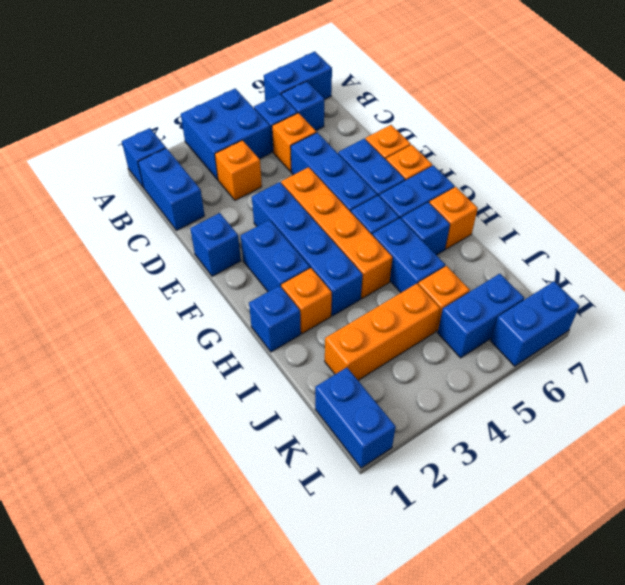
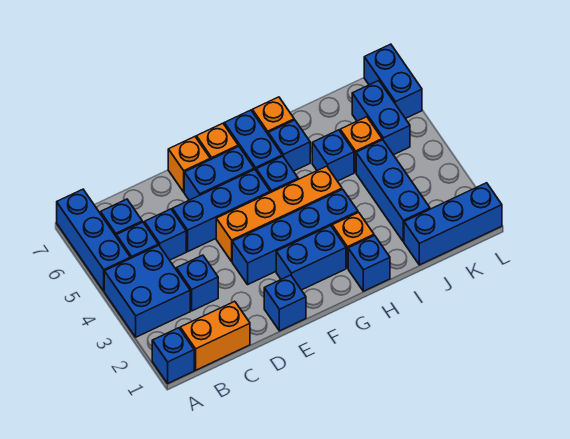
blue 1x2 brick [264,52,332,101] -> blue 1x3 brick [57,189,130,291]
blue 1x2 brick [138,148,205,230] -> orange 1x2 brick [180,301,250,370]
orange 1x1 brick [215,140,262,200] -> blue 1x1 brick [176,255,218,311]
orange 1x1 brick [272,113,317,172] -> blue 1x1 brick [144,209,186,260]
blue 1x2 brick [373,218,445,292] -> blue 1x1 brick [312,130,354,181]
orange 1x3 brick [325,284,440,380] -> blue 1x3 brick [356,140,430,242]
blue 1x2 brick [315,368,396,468] -> blue 1x3 brick [404,183,502,265]

